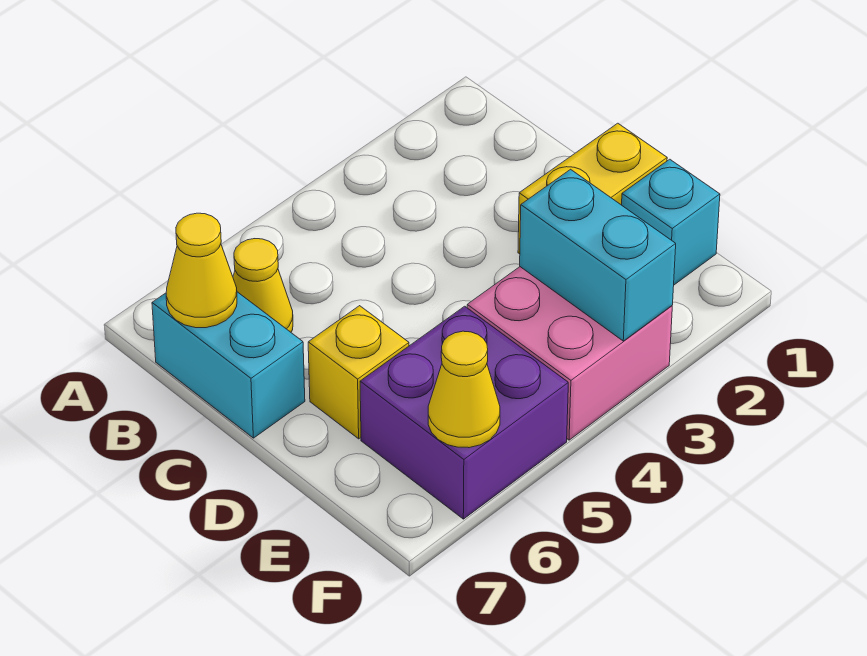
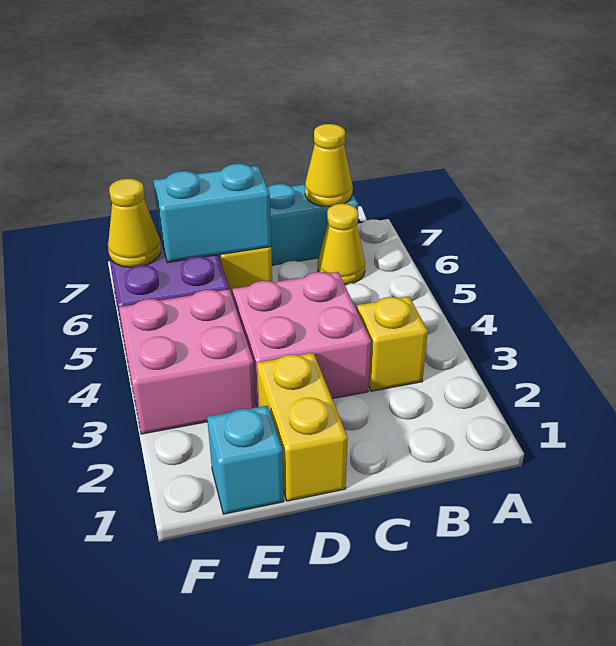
none -> yellow 1x1 brick [357,296,428,391]
none -> pink 2x2 brick [232,272,371,407]
cyan 1x2 brick [520,169,676,341] -> cyan 1x2 brick moved to [153,164,271,262]

